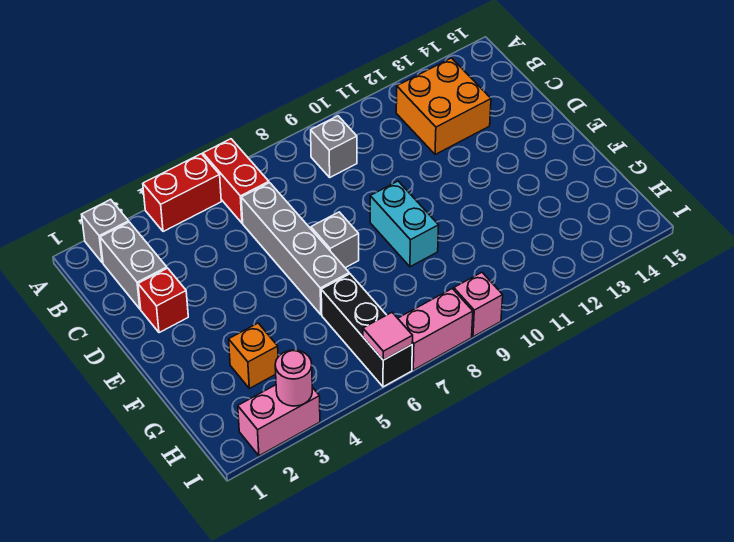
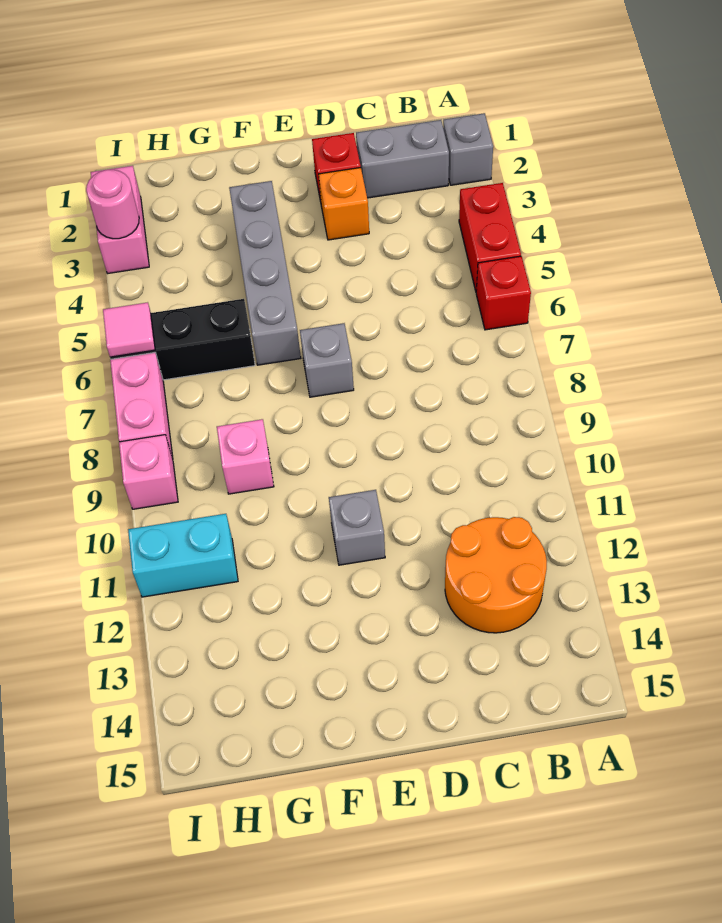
red 1x2 brick [203,139,269,223] -> red 1x1 brick [476,256,531,330]
grey 1x1 brick [311,116,357,177] -> grey 1x1 brick moved to [329,490,385,565]
orange 2x2 brick [396,58,491,155] -> orange 2x2 round brick [445,517,547,633]
grey 1x4 brick [241,183,349,315] -> grey 1x4 brick turned to [229,181,301,365]
cyan 1x2 brick [370,181,439,267] -> cyan 1x2 brick moved to [128,514,238,597]
orange 1x1 brick [229,323,278,388] -> orange 1x1 brick moved to [319,168,369,240]
none -> pink 1x1 brick [217,419,274,494]

